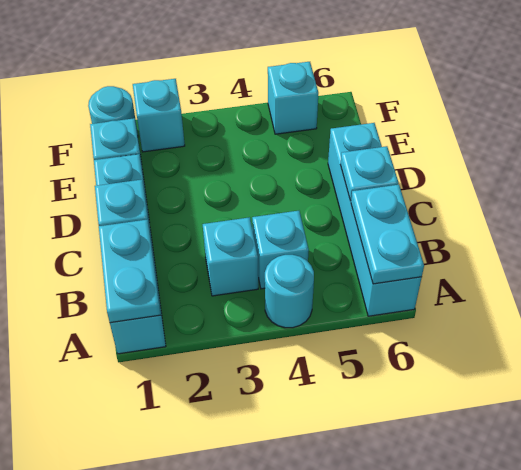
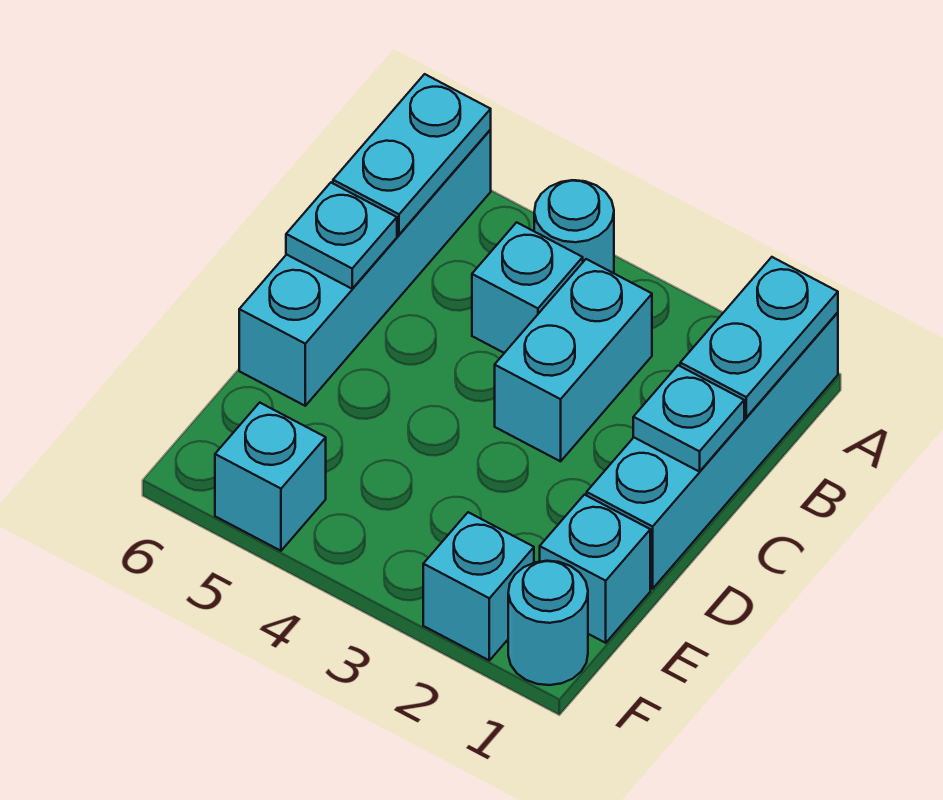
cyan 1x1 brick [203,217,258,296] -> cyan 1x2 brick [495,259,652,461]

